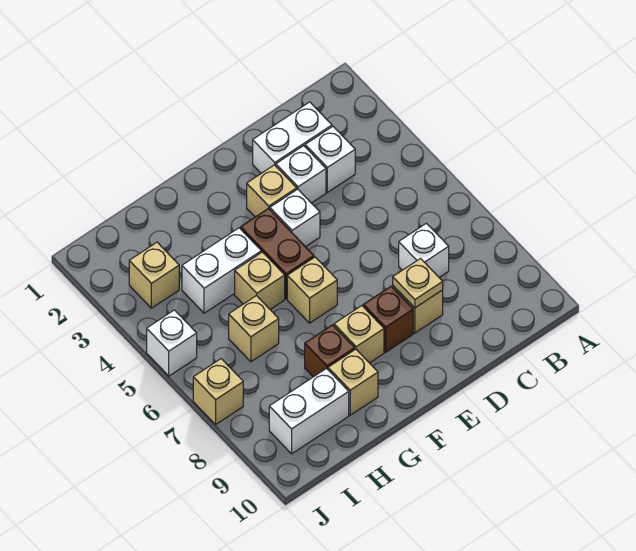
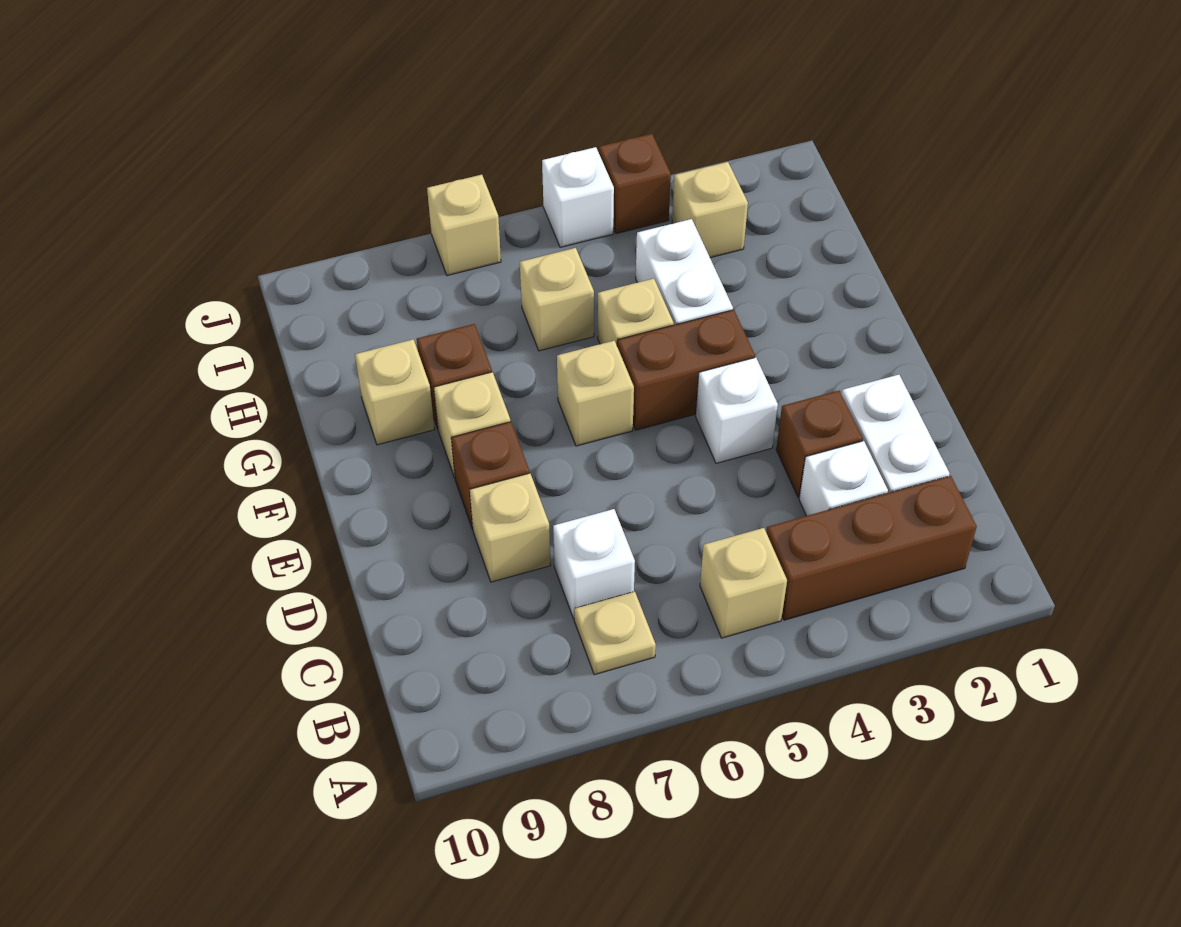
none -> brown 1x3 brick [766,476,977,620]
white 1x1 brick [276,146,326,203] -> brown 1x1 brick [776,391,863,497]
tan 1x1 plate [393,259,443,308] -> tan 1x1 plate moved to [574,592,656,675]
tan 1x1 brick [247,165,297,217] -> tan 1x1 brick moved to [700,528,787,638]
white 1x2 brick [269,369,349,454] -> none
none -> brown 1x1 brick [599,134,671,234]

